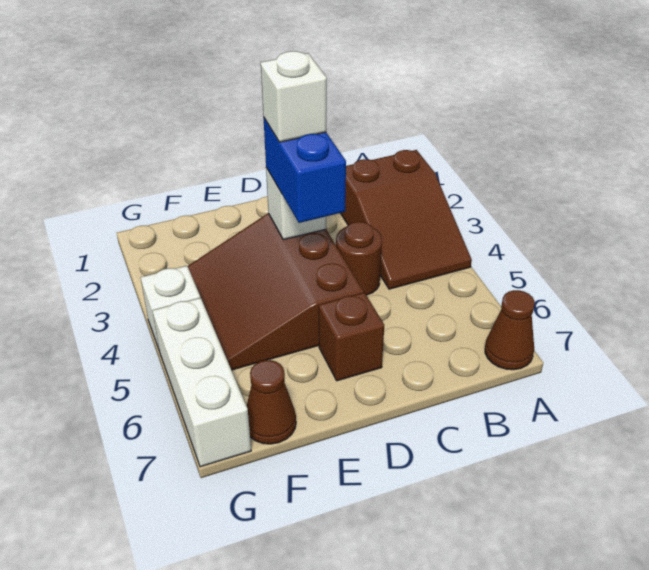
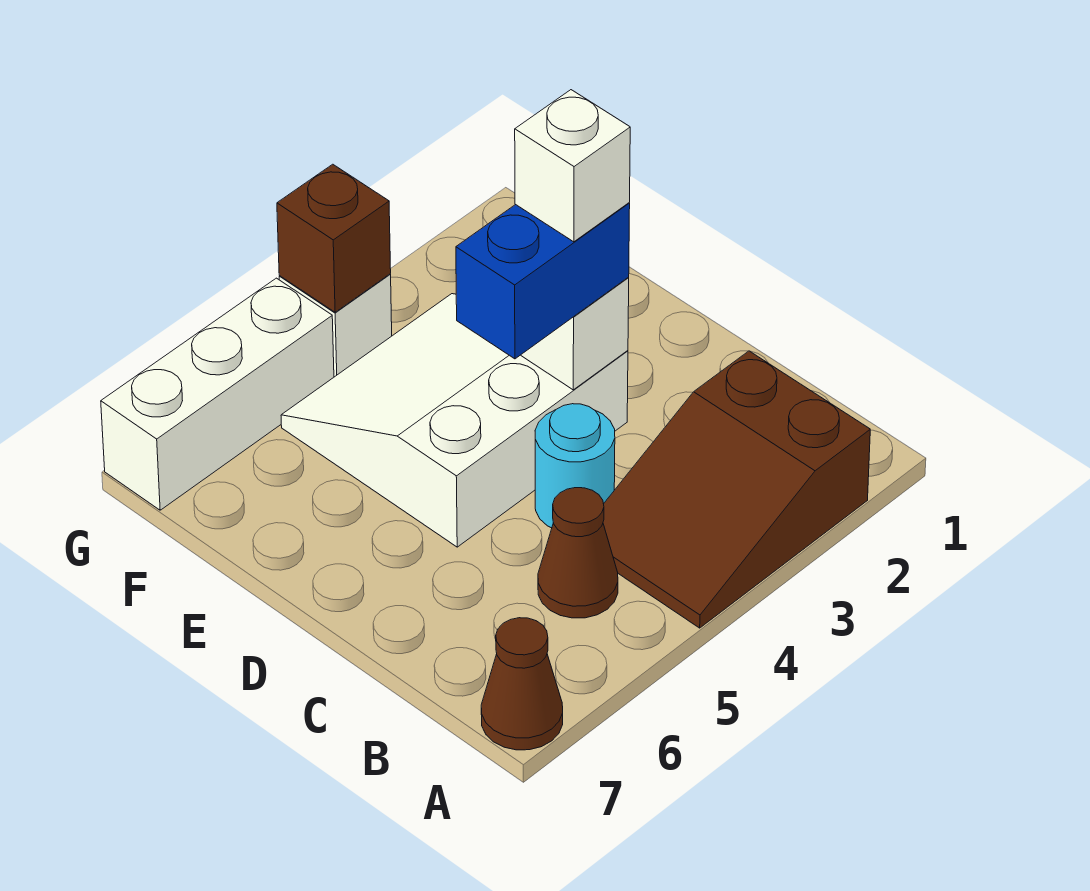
brown 1x1 round brick [336,222,382,295] -> cyan 1x1 round brick [535,404,615,528]
brown 3x3 slope [188,213,364,370] -> white 3x3 slope [281,294,628,547]
brown 1x1 brick [319,292,384,381] -> brown 1x1 brick moved to [277,164,391,312]
brown 1x1 cone [247,360,296,444] -> brown 1x1 cone moved to [538,488,618,618]

